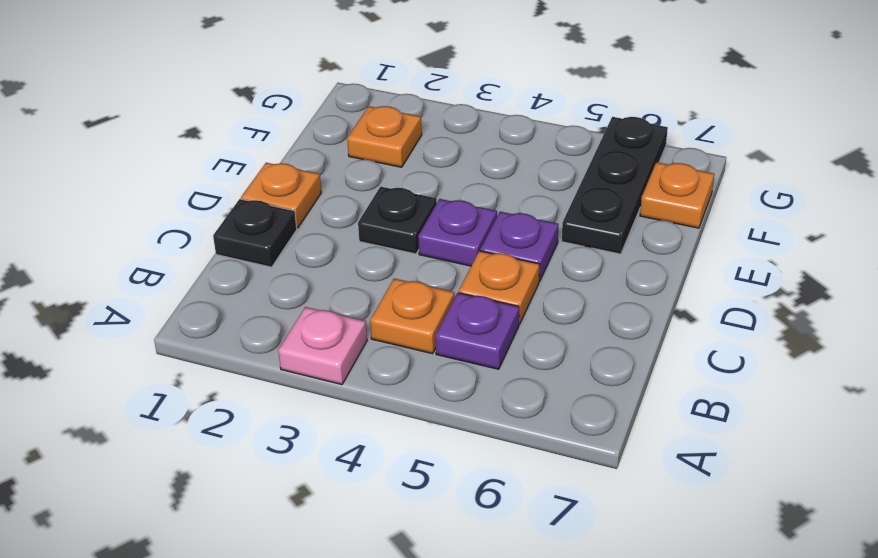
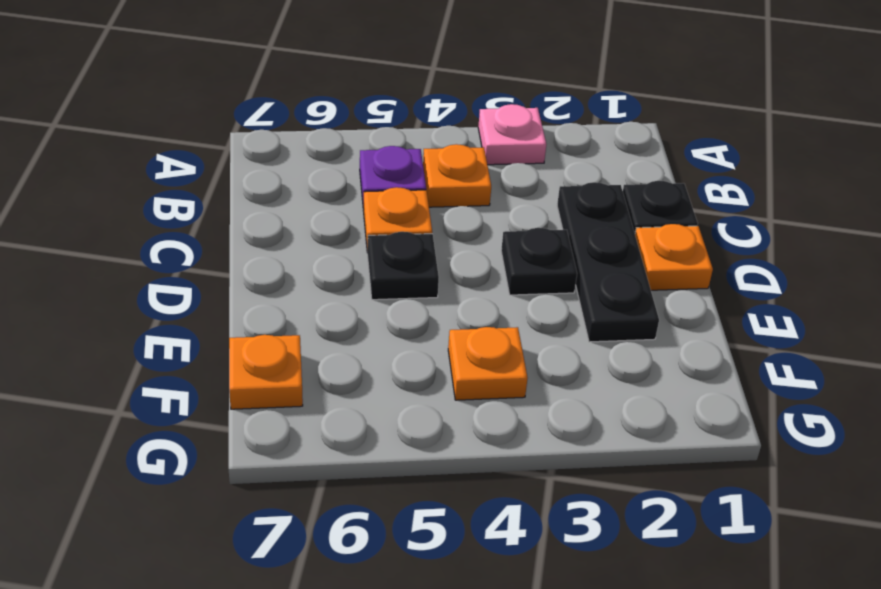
purple 1x1 plate [418,199,497,266] -> none
purple 1x1 plate [480,212,559,281] -> black 1x1 plate [368,232,439,300]
black 1x3 plate [562,117,668,254] -> black 1x3 plate moved to [557,182,659,342]
orange 1x1 plate [347,106,422,167] -> orange 1x1 plate moved to [448,327,528,400]

